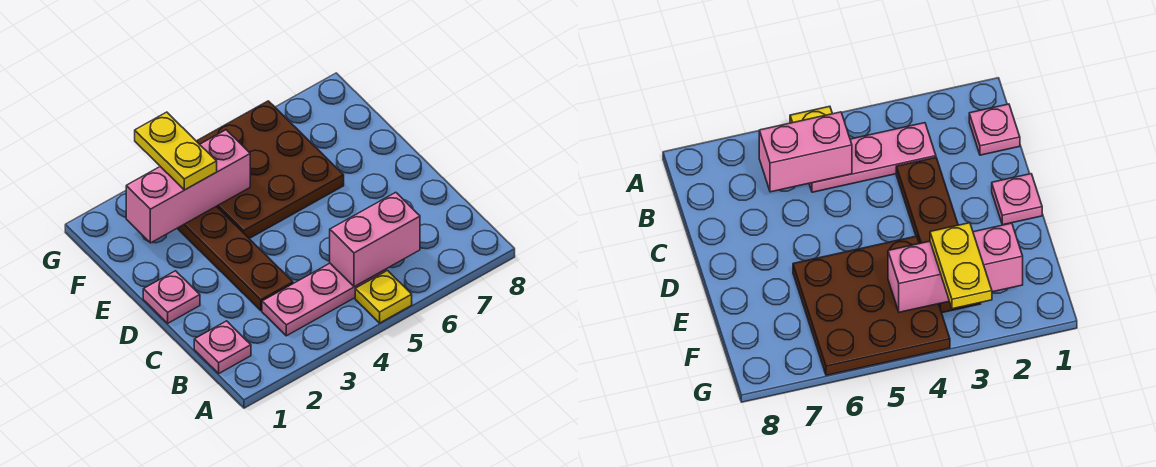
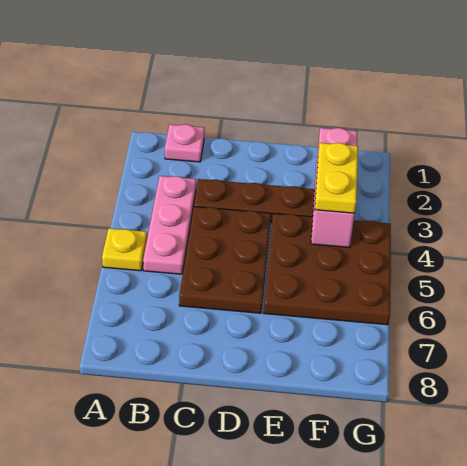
pink 1x2 brick [330,192,420,287] -> none
none -> brown 2x3 plate [179,207,271,313]
pink 1x1 plate [143,271,200,323] -> none
yellow 1x2 plate [135,112,217,190] -> yellow 1x2 plate turned to [315,143,358,213]

